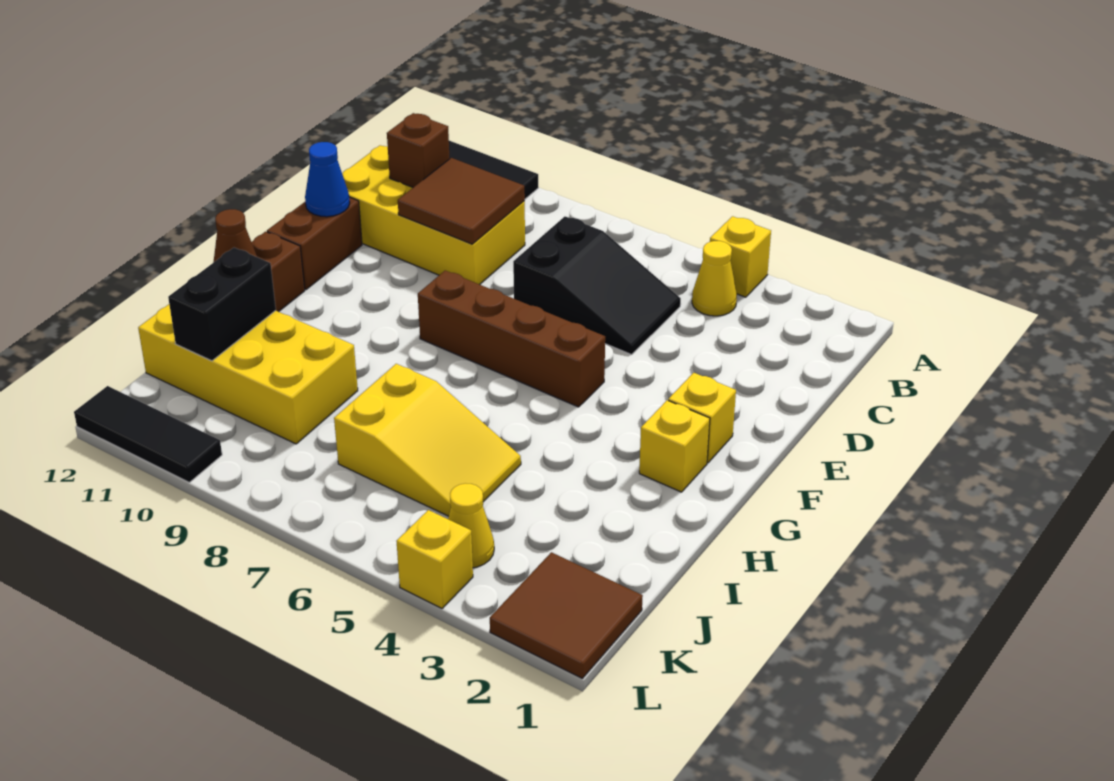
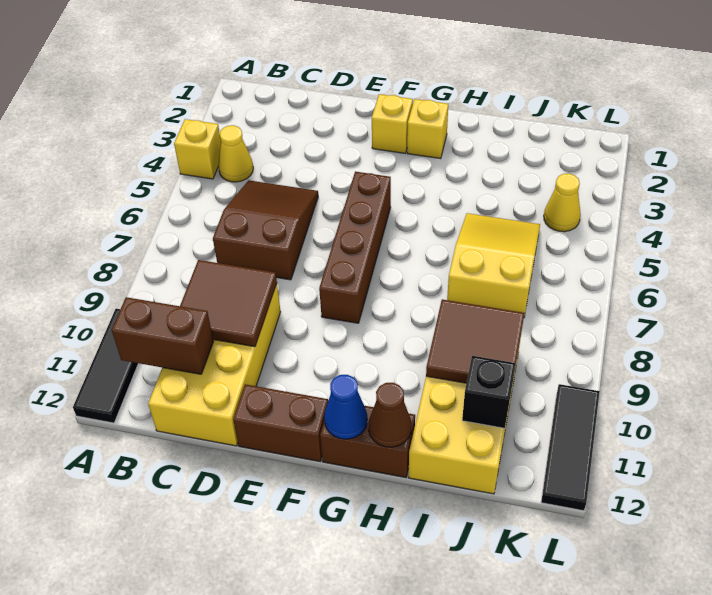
black 2x3 slope [513,217,681,355] -> brown 2x3 slope [213,180,318,280]
brown 1x1 brick [387,113,450,187] -> brown 1x2 brick [112,297,214,374]
blue 1x1 cone [305,142,350,217] -> blue 1x1 cone moved to [324,375,367,439]
black 1x2 brick [168,248,276,361] -> black 1x1 brick [462,356,515,428]
brown 2x2 tile [490,552,643,678] -> brown 2x2 tile moved to [426,299,524,383]
yellow 1x1 brick [396,510,473,608] -> none

